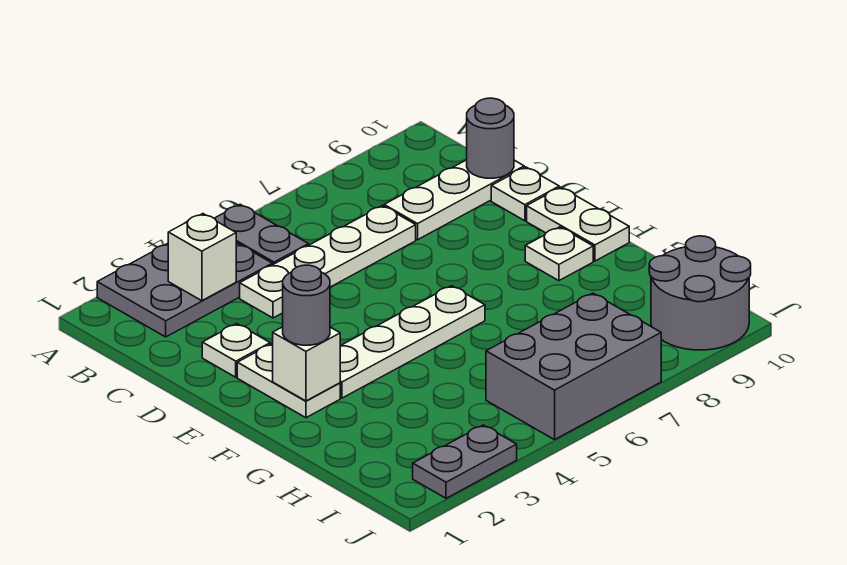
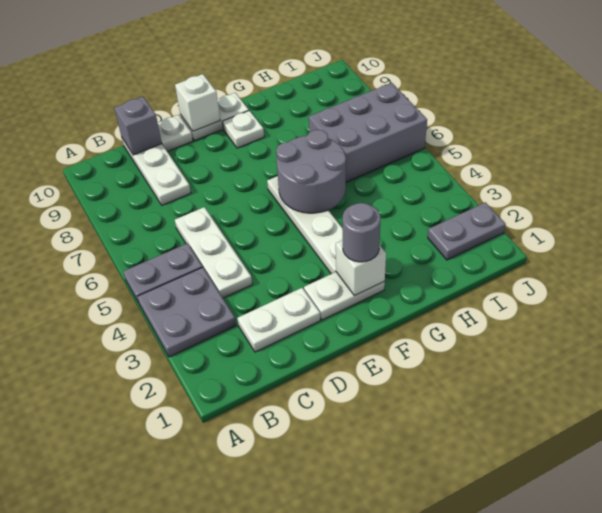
grey 2x3 plate [97,243,272,337] -> grey 2x2 plate [137,267,236,357]
white 1x1 brick [168,214,236,301] -> white 1x1 brick moved to [175,74,220,131]
white 1x4 plate [240,206,416,318] -> white 1x3 plate [175,207,252,298]
grey 1x1 round brick [467,98,514,178] -> grey 1x1 brick [114,97,162,155]
white 1x1 plate [202,324,270,377] -> white 1x2 plate [237,288,320,352]
grey 2x3 brick [486,293,661,440] -> grey 2x3 brick turned to [309,83,427,182]
grey 2x2 round brick [649,236,751,350] -> grey 2x2 round brick moved to [276,130,346,213]
grey 1x2 plate [413,425,517,498] -> grey 1x2 plate turned to [428,202,506,260]

